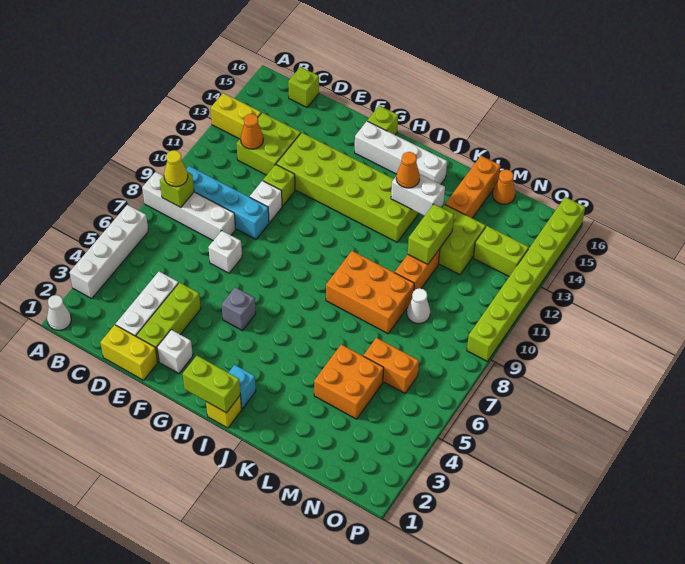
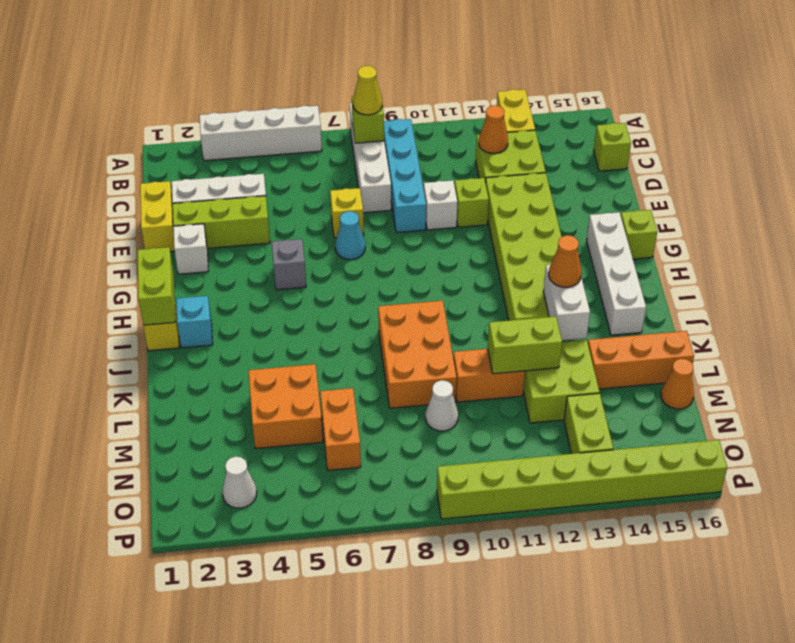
white 1x1 cone [47,295,71,330] -> white 1x1 cone moved to [222,457,257,508]
white 1x1 brick [208,231,242,273] -> yellow 1x1 brick [330,188,364,238]
none -> cyan 1x1 cone [335,211,365,259]

